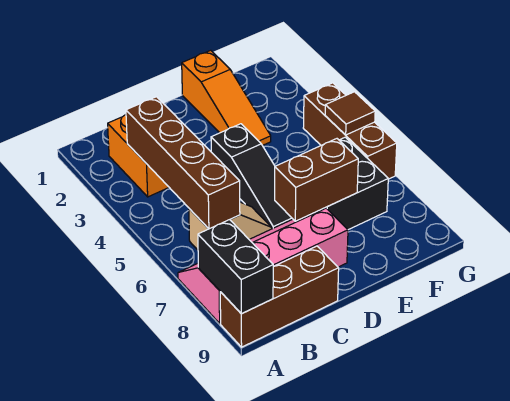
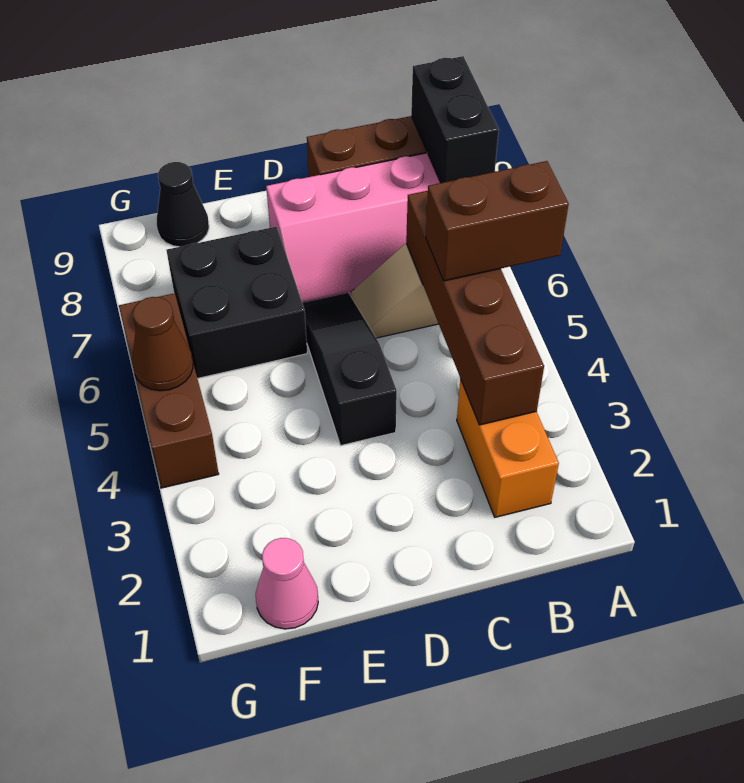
brown 1x2 brick [275,139,358,221] -> brown 1x2 brick moved to [426,161,569,281]
orange 1x3 slope [182,50,271,146] -> none
none -> pink 1x1 cone [256,538,318,629]
none -> black 1x1 cone [157,162,209,247]
brown 1x1 tile [325,92,375,135] -> brown 1x1 cone [132,297,193,391]

